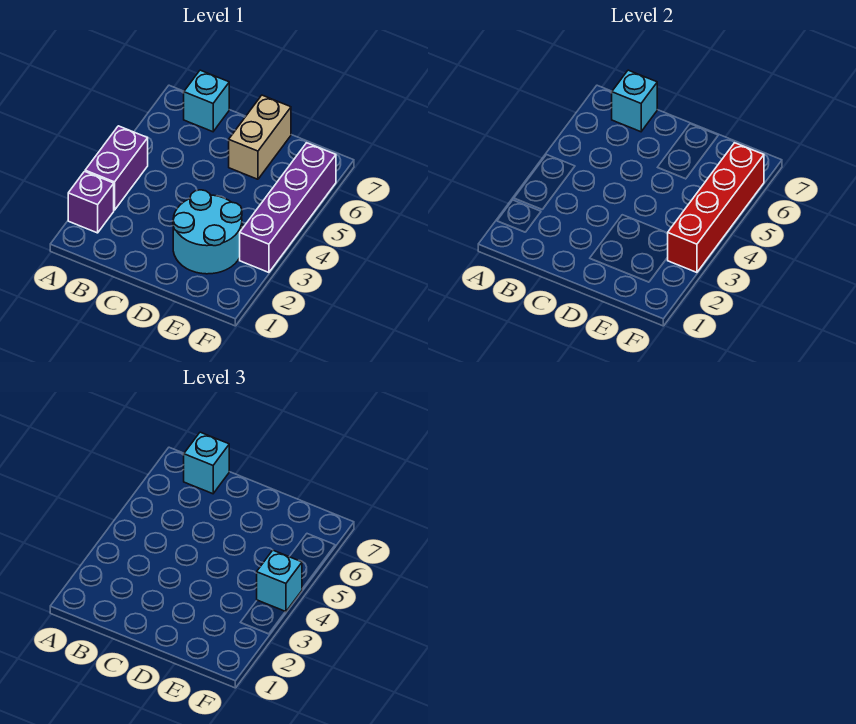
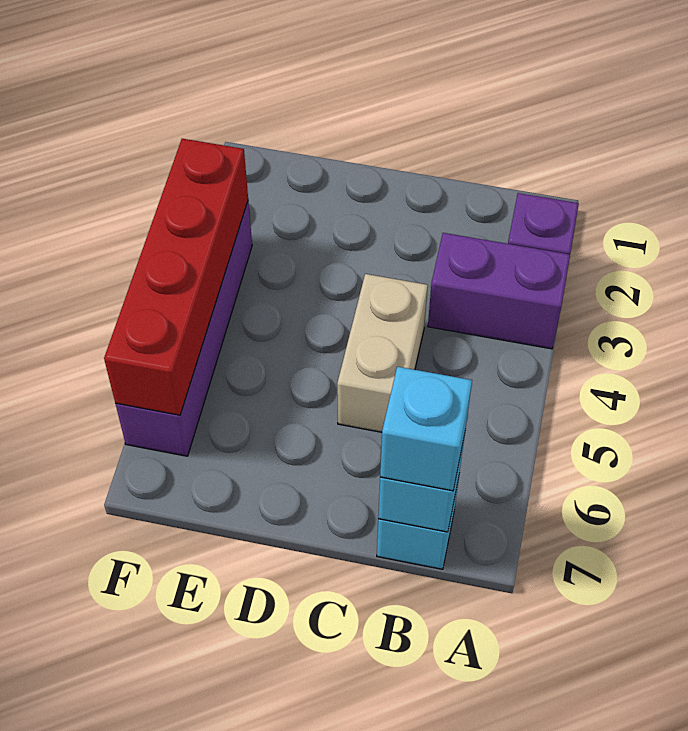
purple 1x2 brick [85,126,148,210] -> purple 1x2 brick turned to [428,233,570,349]
cyan 2x2 round brick [173,190,242,274] -> none
tan 1x2 brick [229,95,291,179] -> tan 1x2 brick moved to [337,274,428,432]
cyan 1x1 brick [257,550,302,612] -> none

